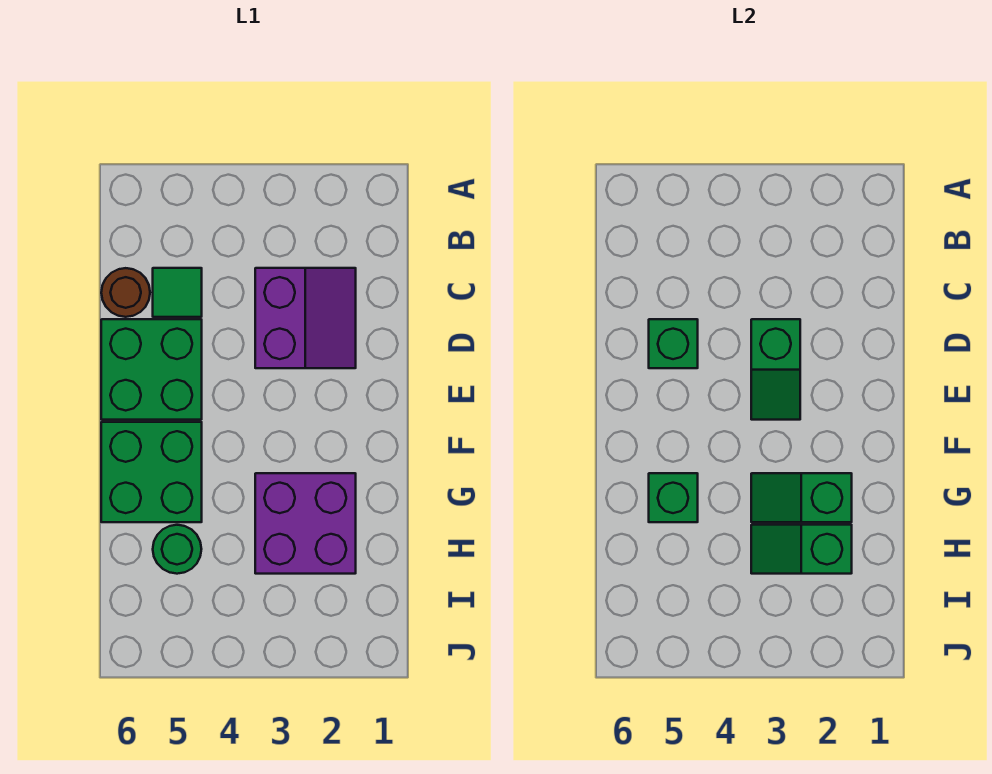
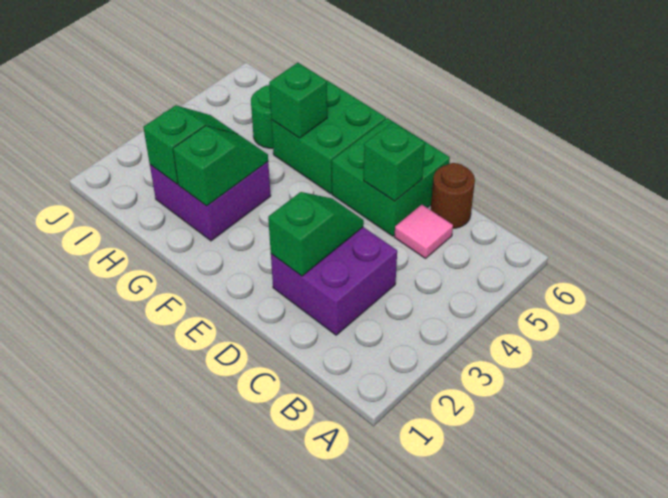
purple 2x2 slope [255,268,356,368] -> purple 2x2 brick [271,227,397,335]
green 1x1 tile [153,268,202,317] -> pink 1x1 tile [394,205,453,258]
green 1x2 slope [751,319,800,420] -> green 1x2 slope turned to [268,192,364,276]

